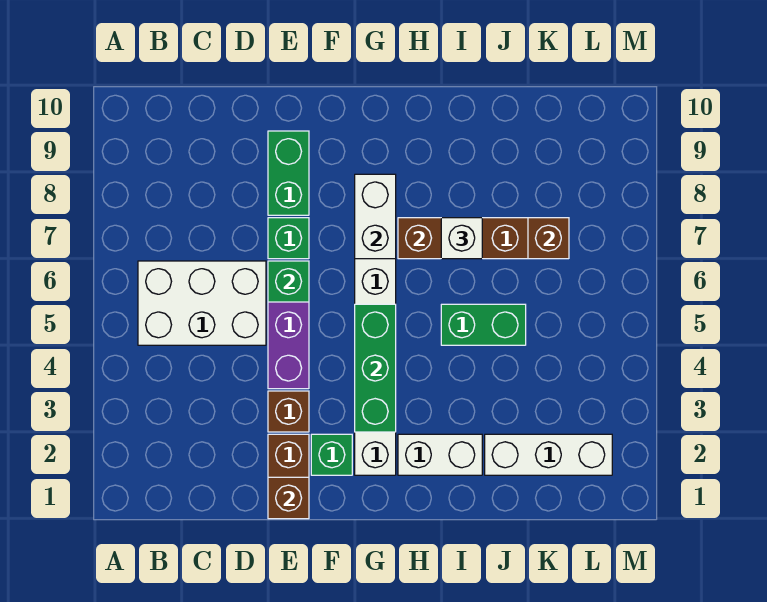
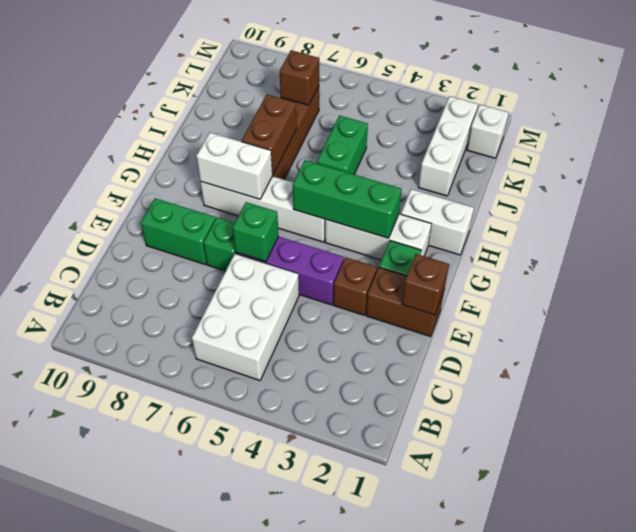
white 1x2 brick [398,434,482,475] -> white 1x2 brick turned to [401,189,474,255]
white 1x1 brick [441,218,482,259] -> white 1x1 brick moved to [467,105,508,158]

